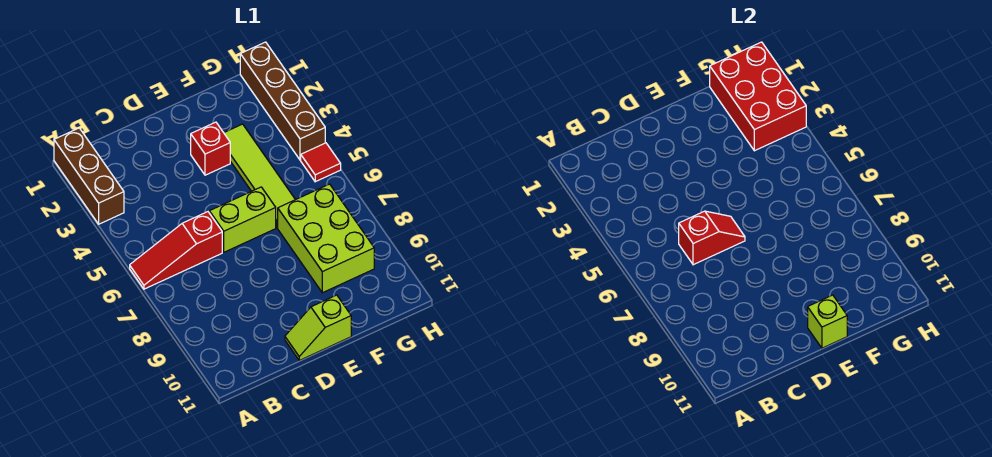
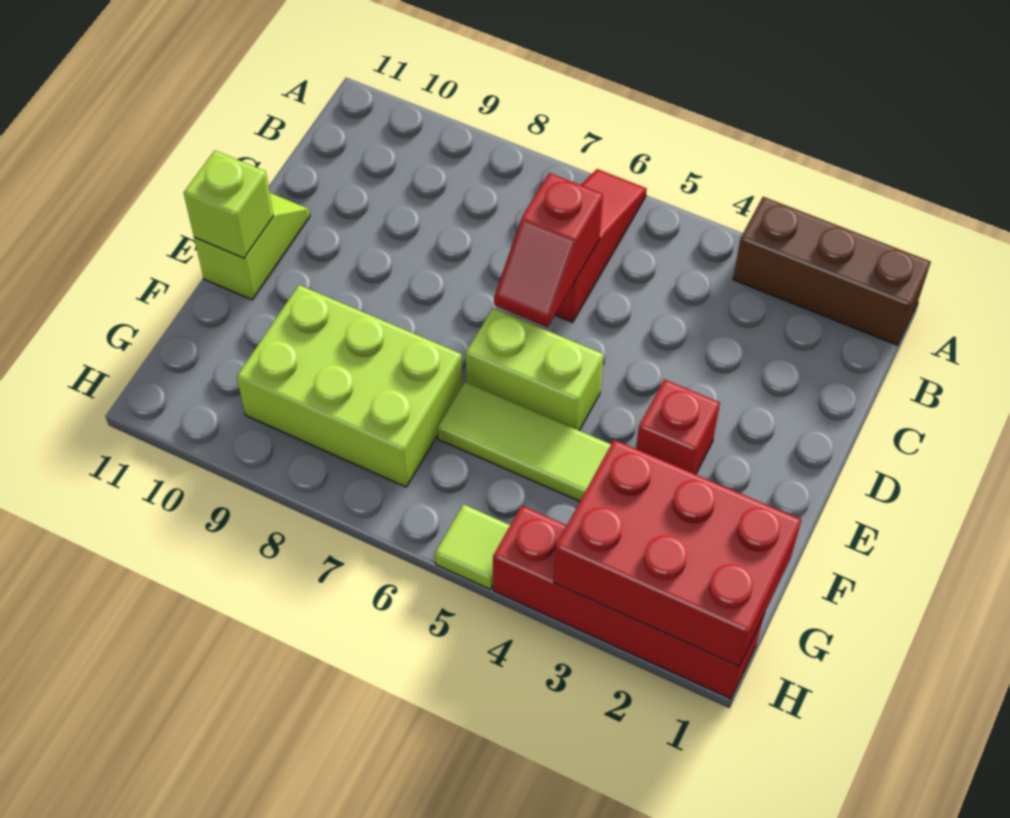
lime 1x2 brick [209,187,276,252] -> lime 1x2 brick turned to [466,308,603,430]
brown 1x4 brick [240,42,325,160] -> red 1x4 brick [493,505,764,699]
red 1x1 tile [301,143,341,182] -> lime 1x1 tile [435,504,510,590]

